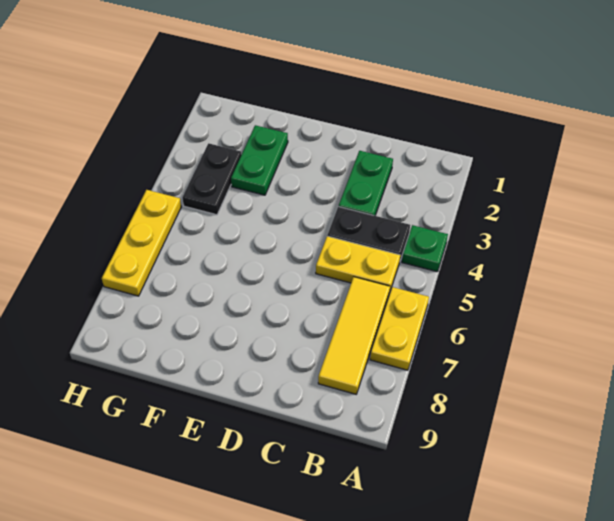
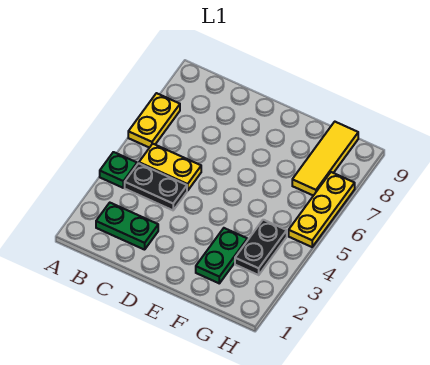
yellow 1x3 tile [318,277,390,394] -> yellow 1x3 tile moved to [292,122,358,196]
green 1x2 plate [339,151,393,216] -> green 1x2 plate turned to [96,203,158,250]

